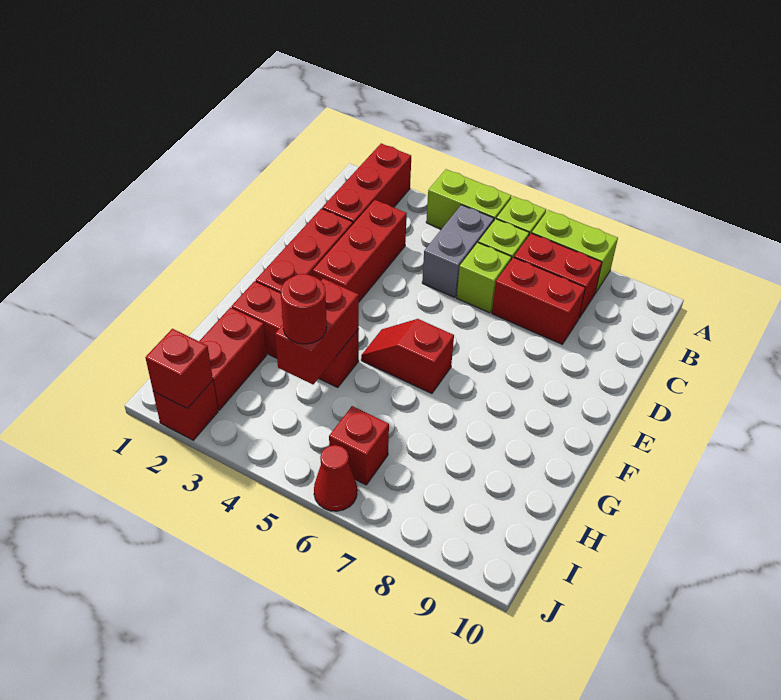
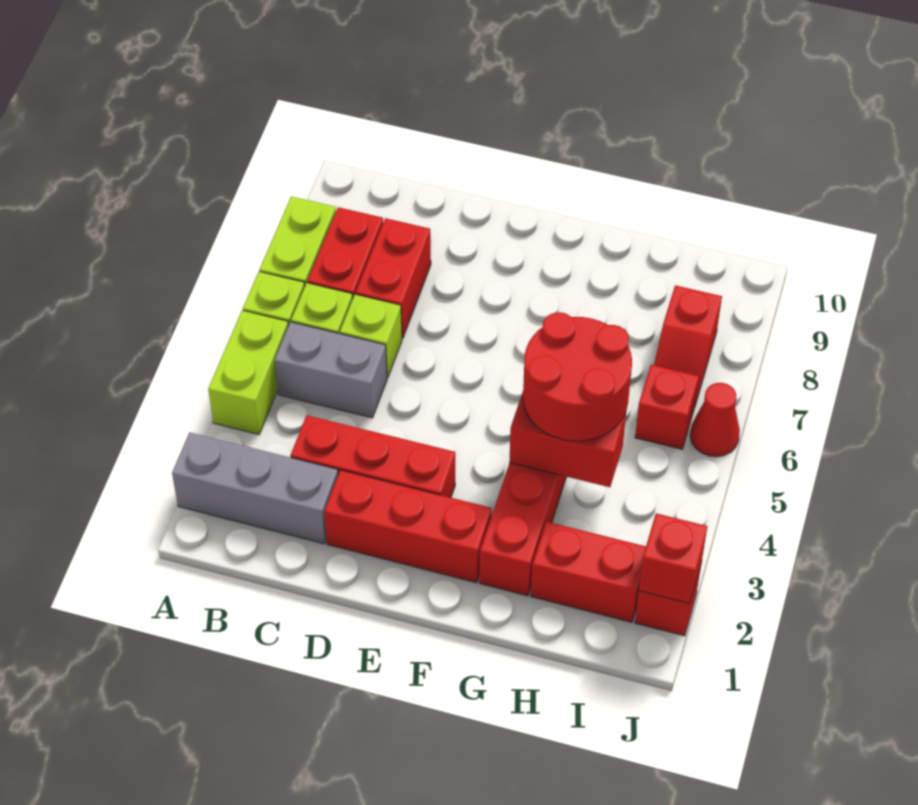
red 1x3 brick [322,144,411,224] -> grey 1x3 brick [172,432,338,544]
red 1x2 slope [361,319,454,394] -> red 1x2 slope moved to [654,285,722,408]
red 1x1 round brick [281,274,327,344] -> red 2x2 round brick [523,312,632,441]

